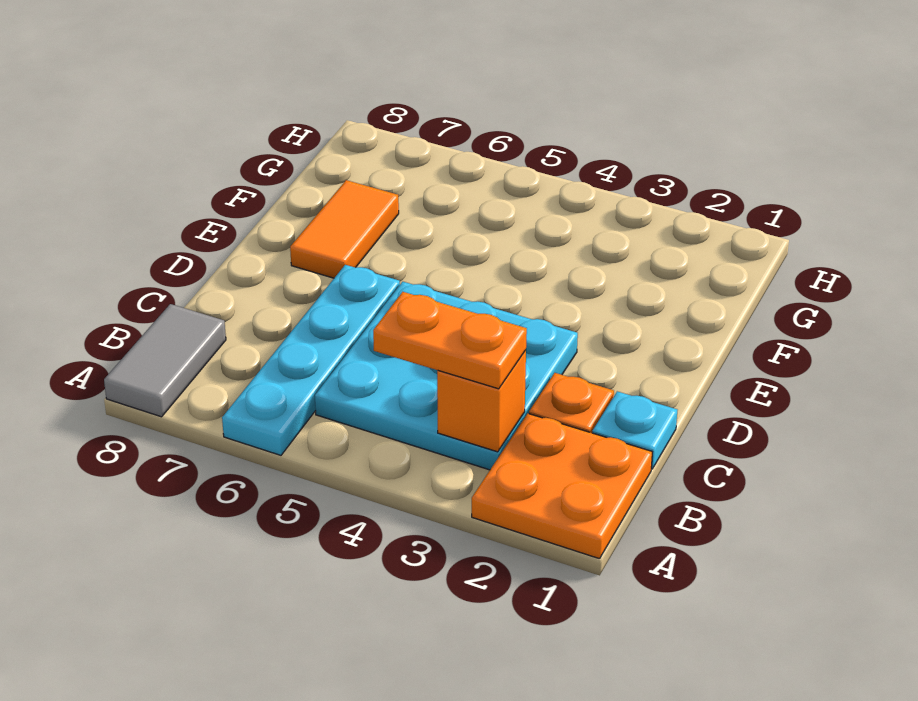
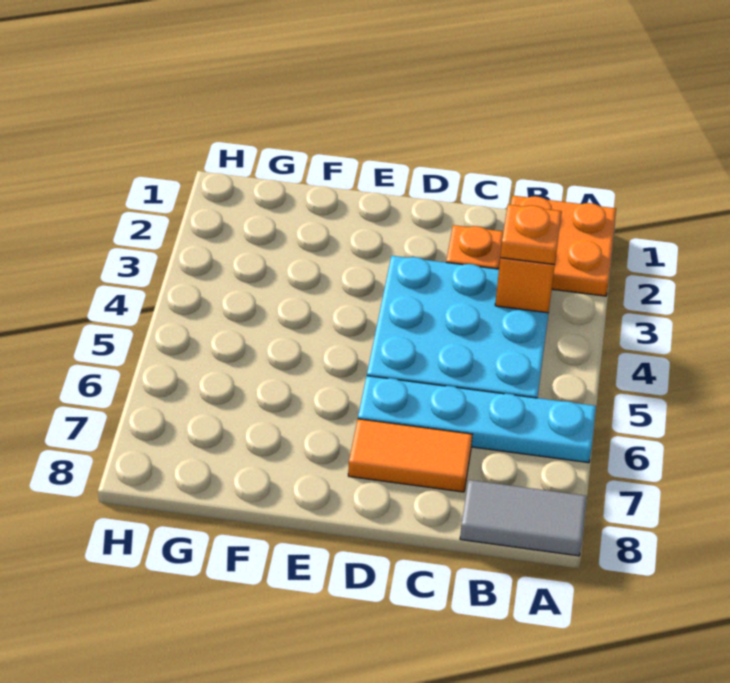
orange 1x2 plate [373,292,527,389] -> orange 1x1 plate [500,205,562,265]
cyan 1x1 plate [592,391,677,469] -> none
orange 1x2 tile [290,180,399,278] -> orange 1x2 tile moved to [348,419,472,492]

